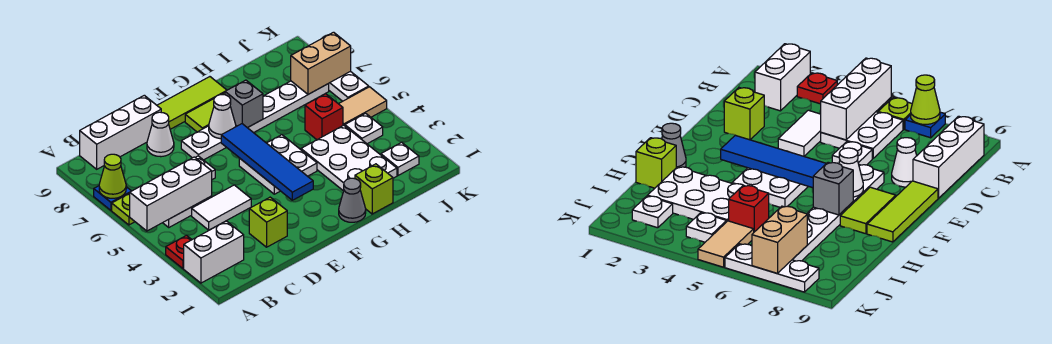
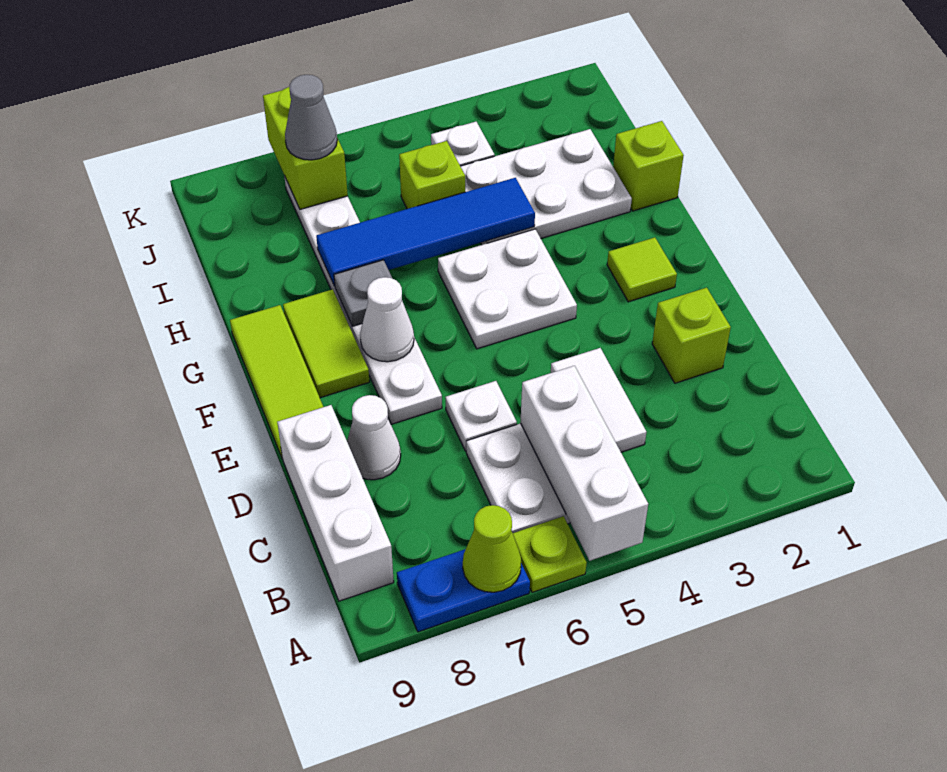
white 1x2 brick [184,221,244,283] -> none
red 1x1 plate [166,236,192,269] -> none
blue 1x1 plate [94,186,131,210] -> blue 1x2 plate [397,549,530,632]
none -> lime 1x1 tile [607,237,677,302]
blue 1x4 tile [221,124,313,200] -> blue 1x4 tile moved to [316,178,535,286]
grey 1x1 cone [339,178,366,222] -> grey 1x1 cone moved to [285,75,337,160]
grey 1x1 brick [225,80,263,128] -> grey 1x1 plate [334,260,392,326]
red 1x1 brick [305,94,343,140] -> lime 1x1 brick [399,141,465,209]
white 1x1 plate [381,142,419,175] -> none
tan 1x2 tile [339,87,387,126] -> none
tan 1x2 brick [291,32,351,94] -> lime 1x2 brick [263,87,348,209]
white 1x3 plate [329,71,369,101] -> none

